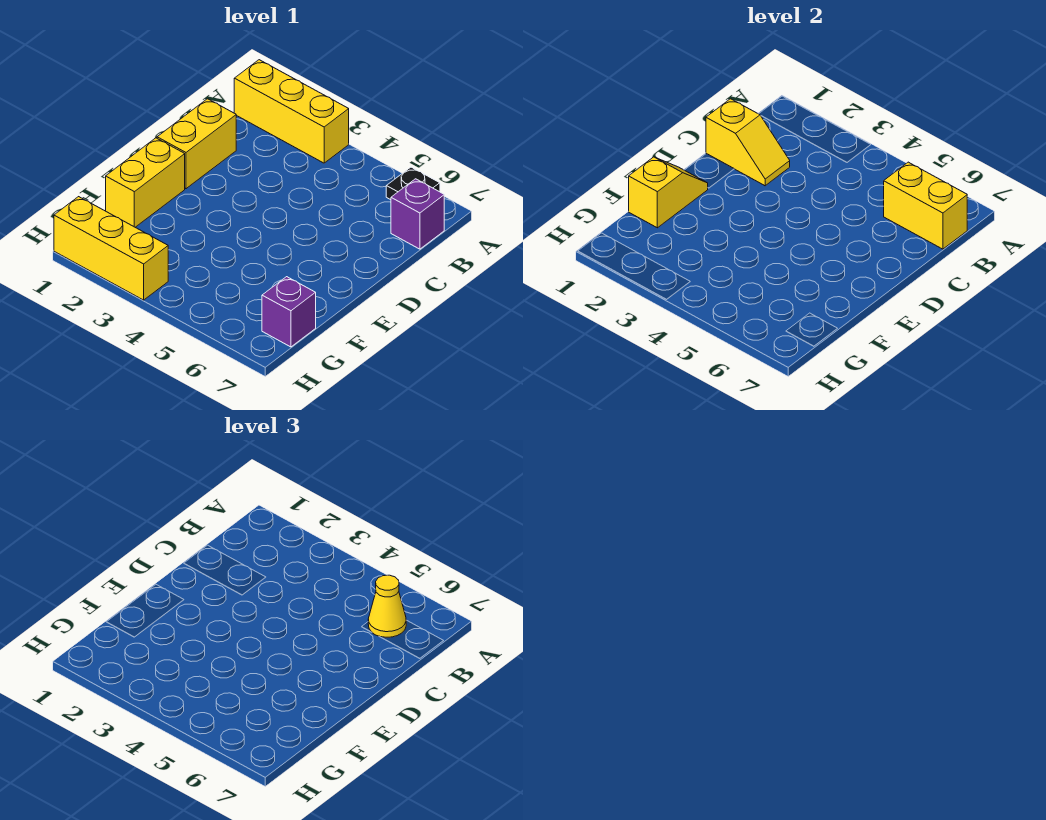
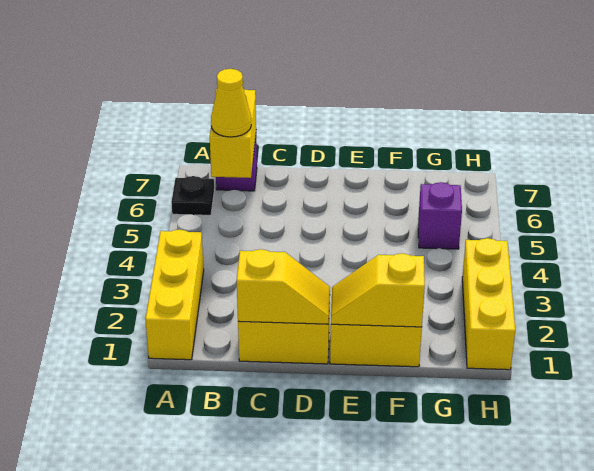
yellow 1x2 slope [706,99,790,186] -> yellow 1x2 slope turned to [237,249,330,324]
purple 1x1 brick [262,277,316,347] -> purple 1x1 brick moved to [418,182,462,249]

